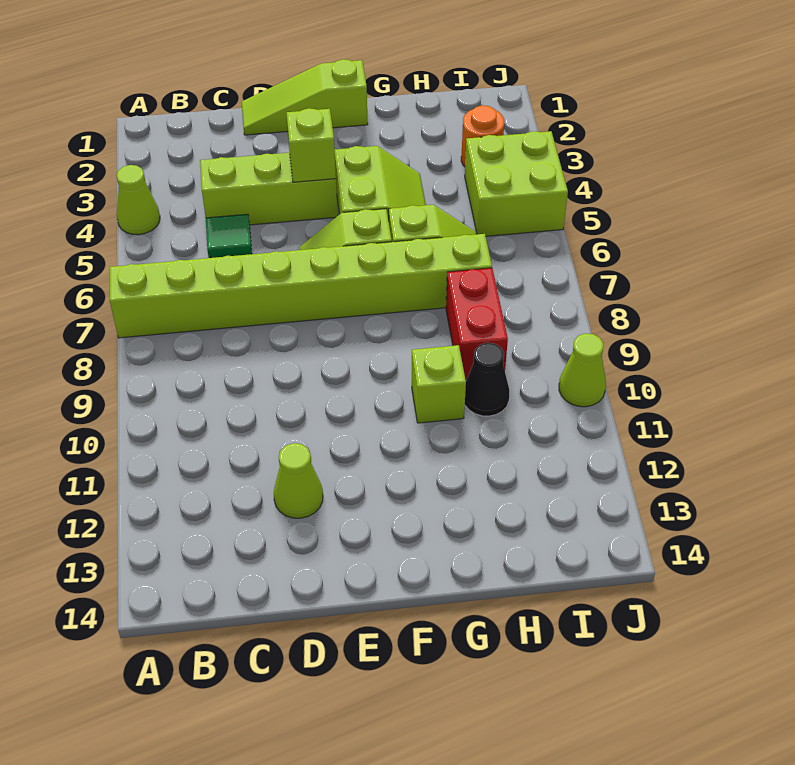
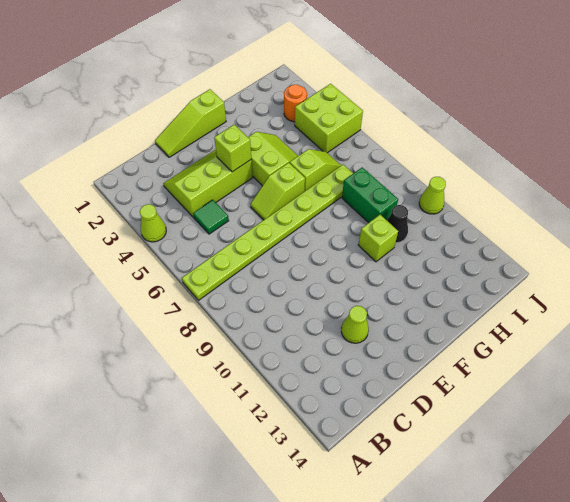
lime 1x8 brick [110,234,492,338] -> lime 1x8 plate [182,165,353,300]
red 1x2 brick [446,268,508,379] -> green 1x2 brick [342,167,398,223]

